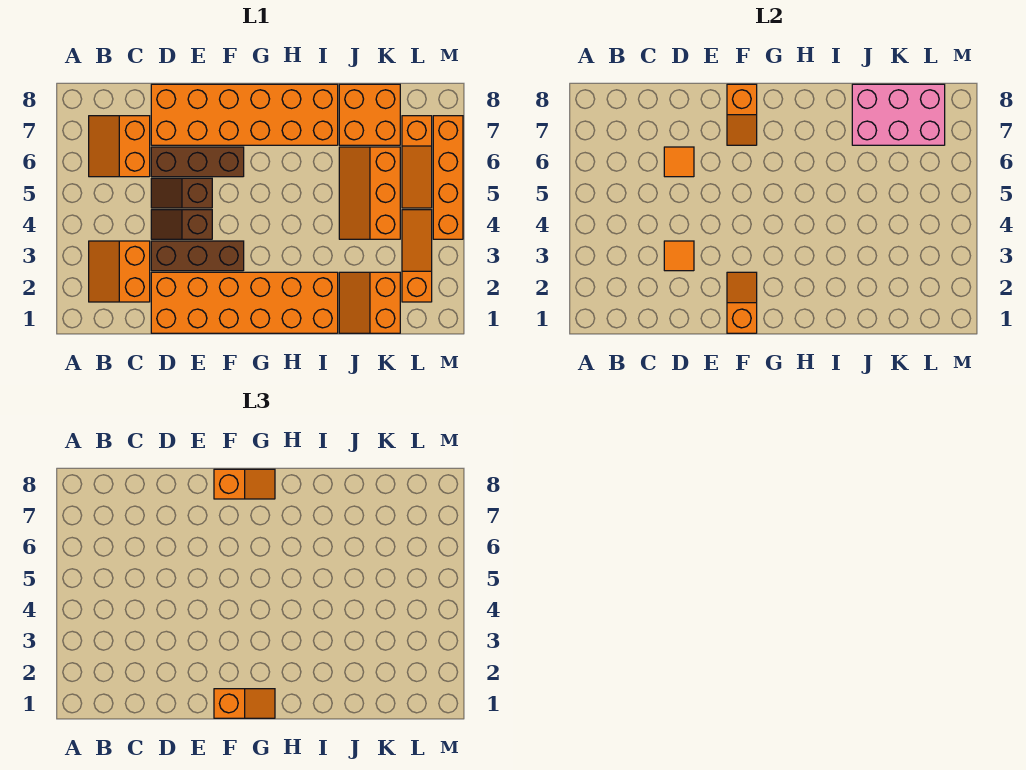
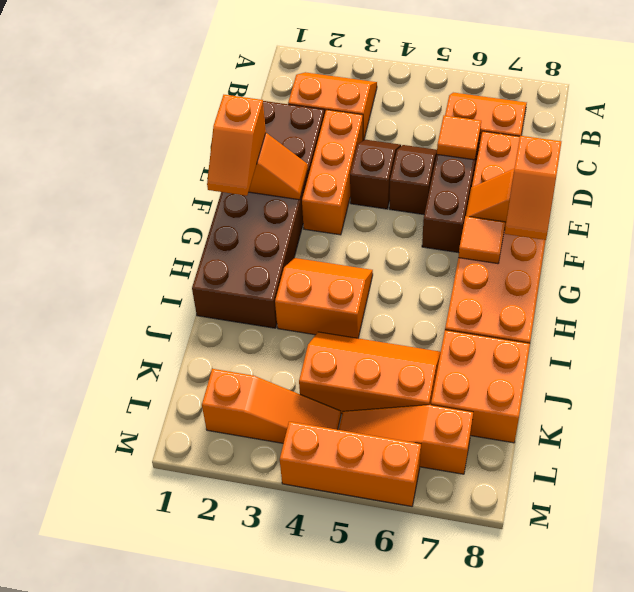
orange 2x6 brick [151,272,338,333] -> brown 2x6 brick [192,101,324,328]
brown 1x3 brick [151,241,244,271] -> orange 1x3 brick [302,110,363,235]
orange 1x1 tile [664,241,694,271] -> orange 1x1 tile moved to [459,216,505,264]
orange 2x2 slope [339,272,400,333] -> orange 2x2 slope moved to [275,258,373,338]
pink 2x3 brick [852,84,945,145] -> none
orange 1x4 brick [433,116,463,239] -> orange 1x3 brick [280,422,421,506]

